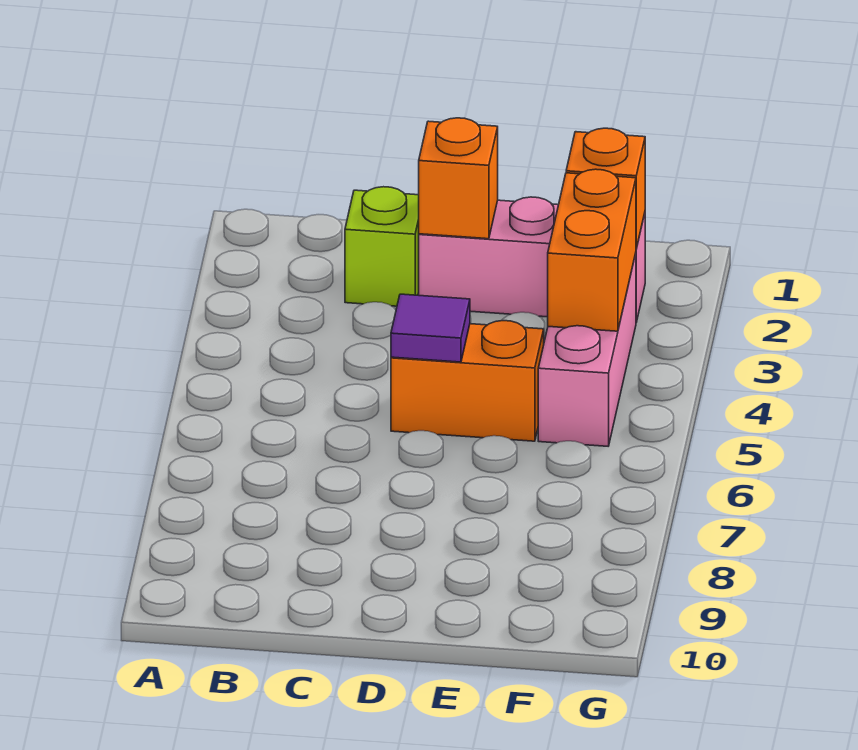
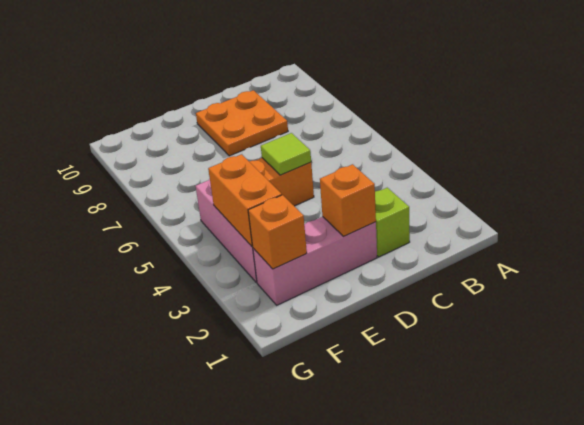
none -> orange 2x2 plate [196,90,288,156]
purple 1x1 tile [391,294,470,362] -> lime 1x1 tile [261,133,311,175]

